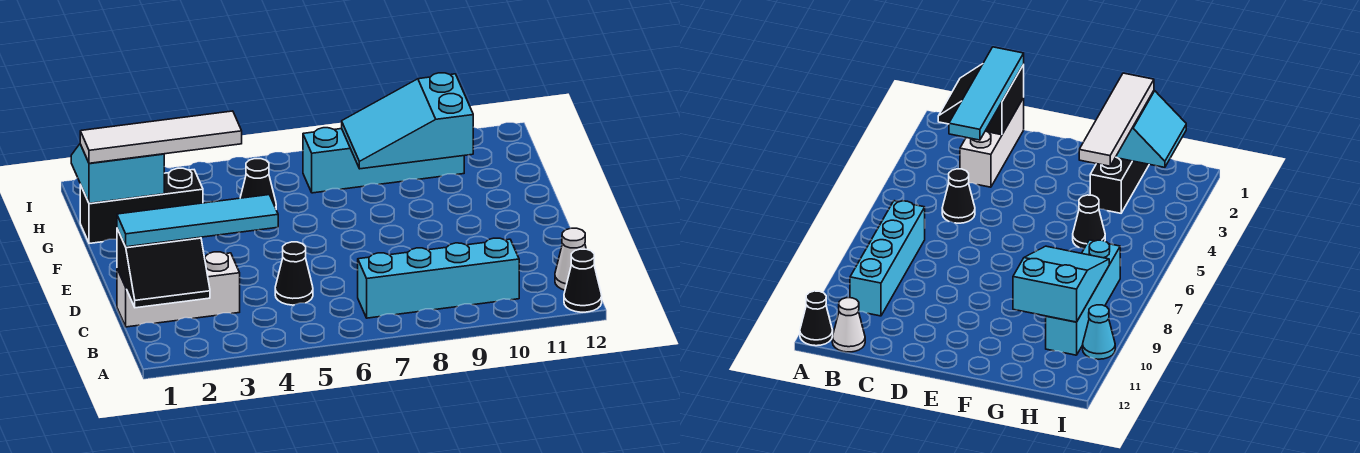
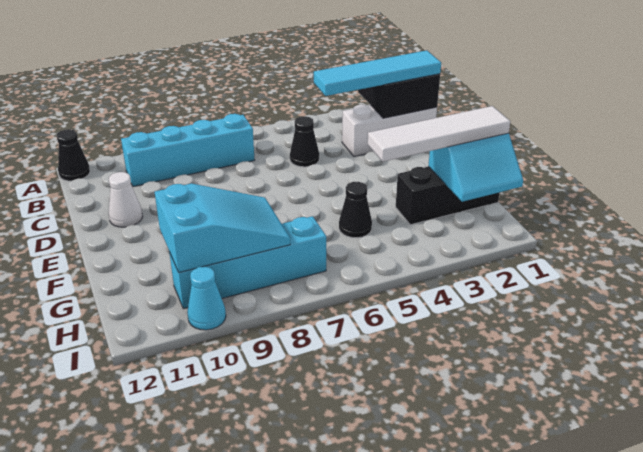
white 1x1 cone [555,228,586,290] -> white 1x1 cone moved to [109,172,143,227]

